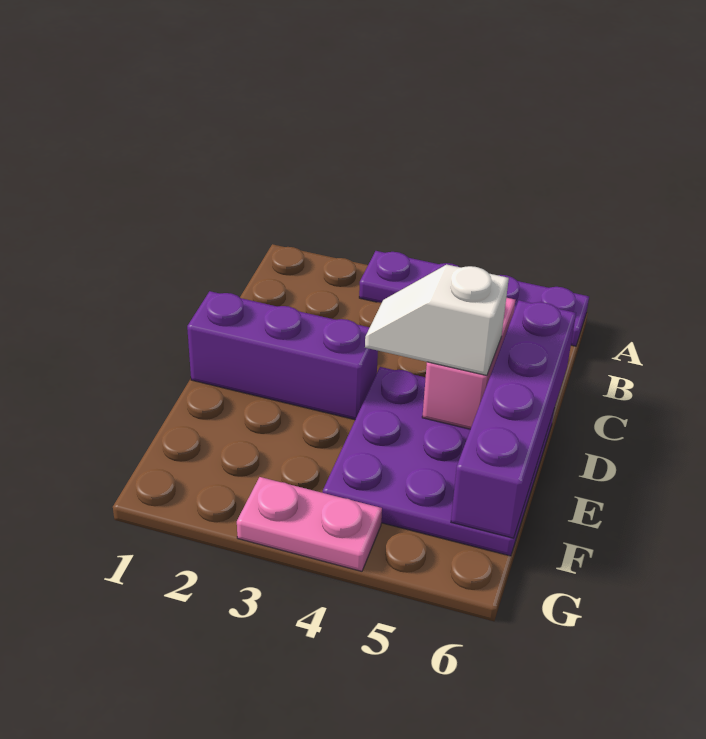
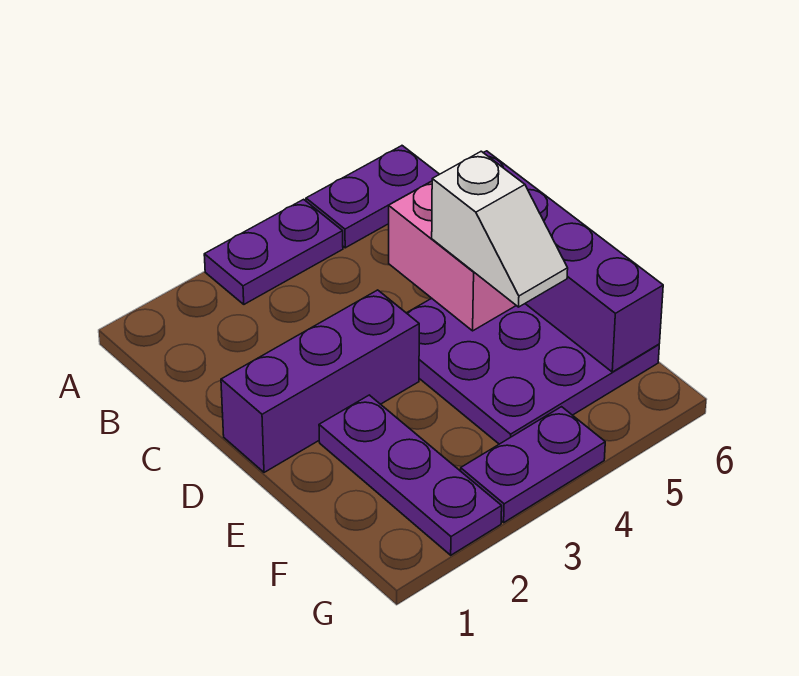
white 1x2 slope [365,265,509,376] -> white 1x2 slope turned to [432,151,568,307]
none -> purple 1x3 plate [319,395,502,555]
pink 1x2 plate [237,477,382,571] -> purple 1x2 plate [461,407,605,522]

